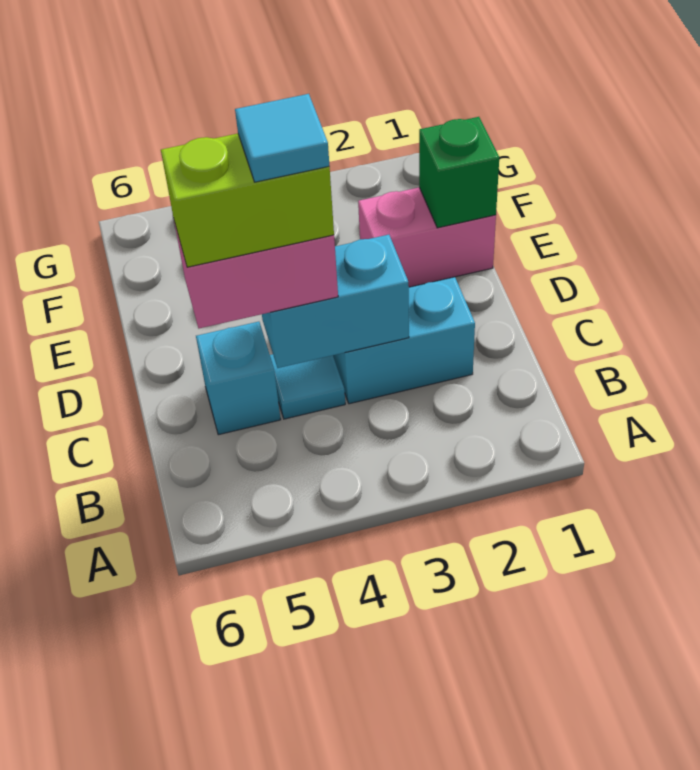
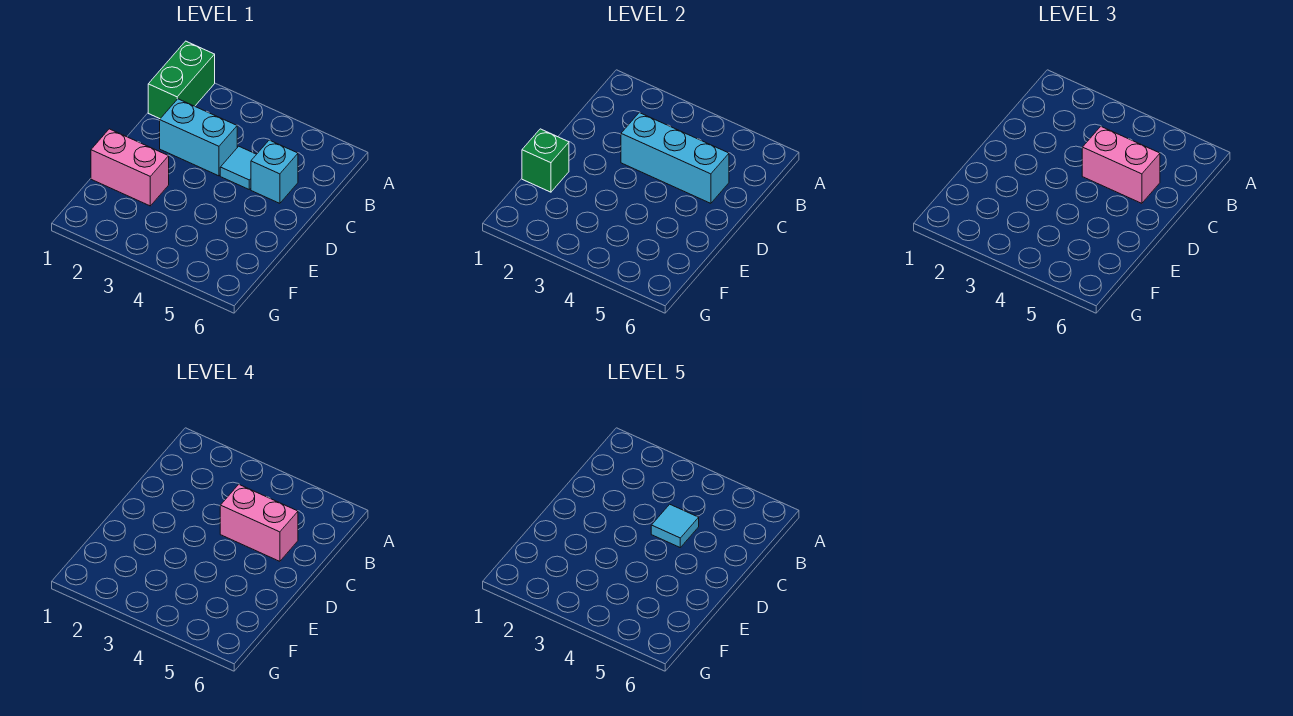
none -> green 1x2 brick [148,41,215,119]
cyan 1x2 brick [262,235,409,368] -> cyan 1x3 brick [621,113,729,203]
lime 1x2 brick [161,134,334,267] -> pink 1x2 brick [220,484,298,561]

